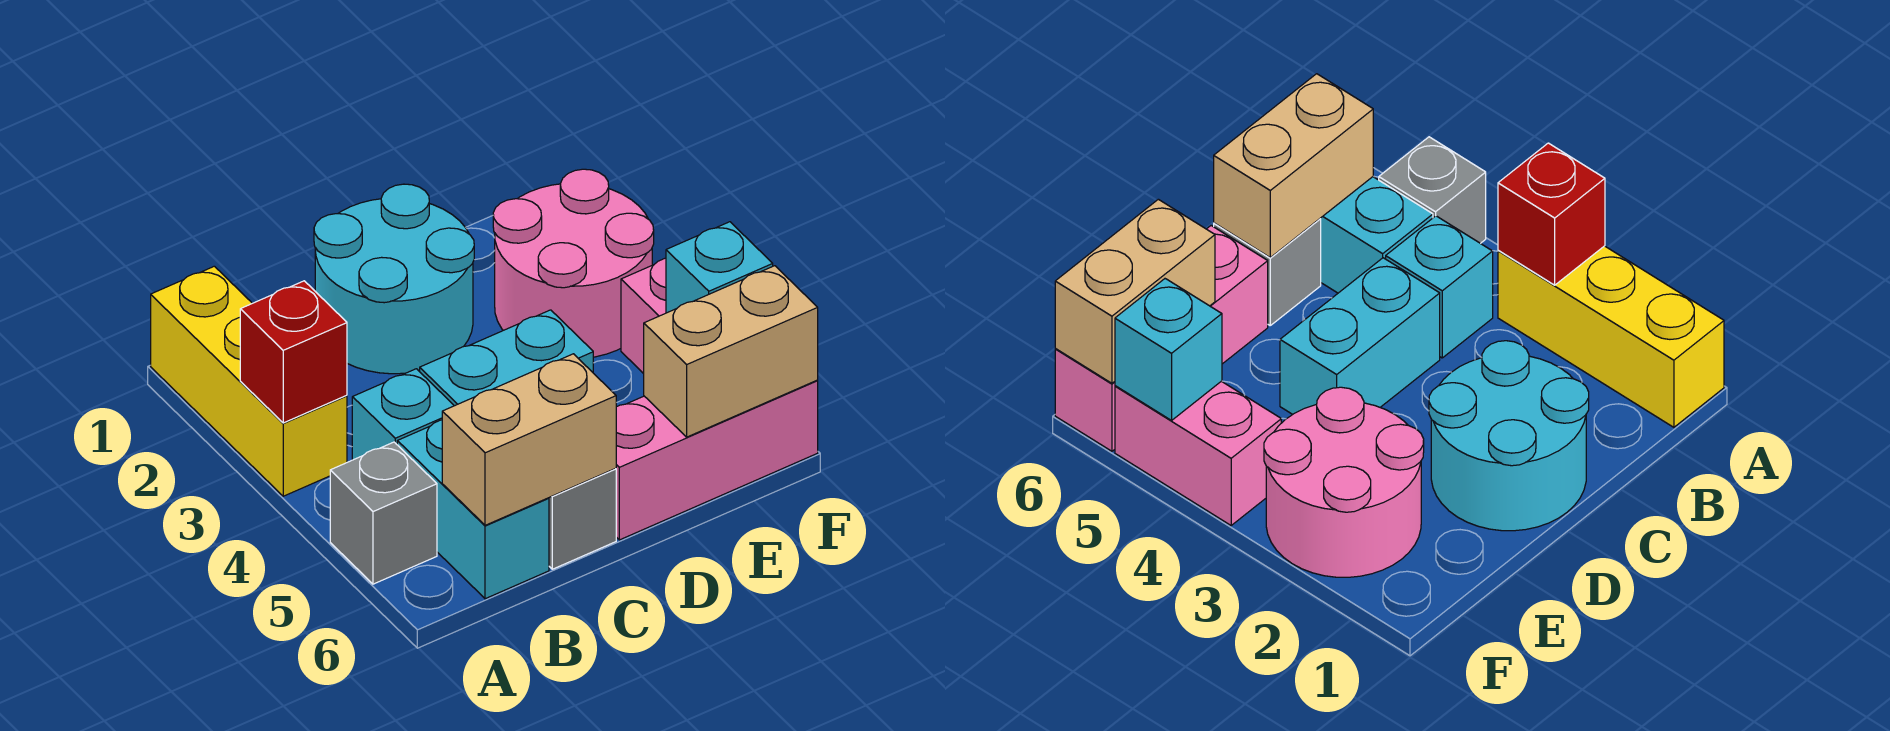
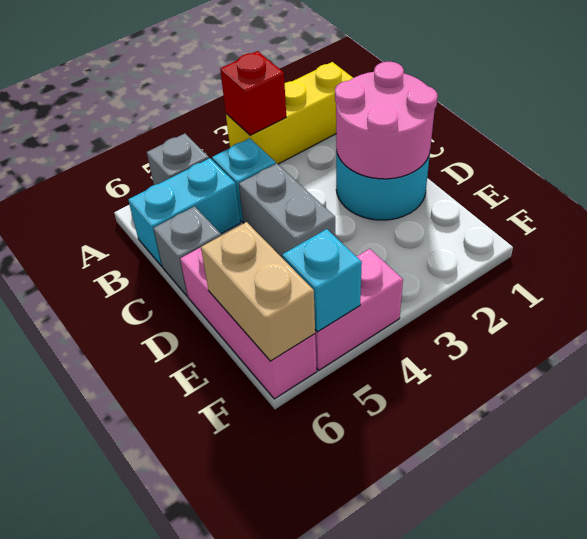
tan 1x2 brick [442,354,616,525] -> none
cyan 1x2 brick [420,310,593,406] -> grey 1x2 brick [239,163,335,257]
pink 2x2 round brick [493,169,654,357] -> pink 2x2 round brick moved to [335,62,438,179]

